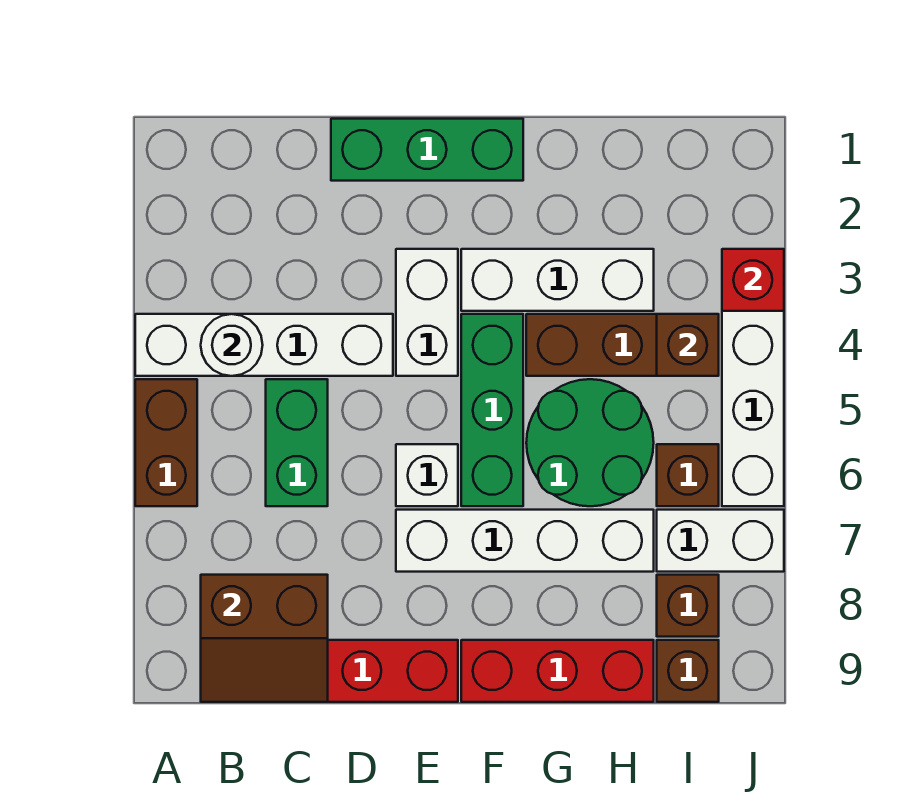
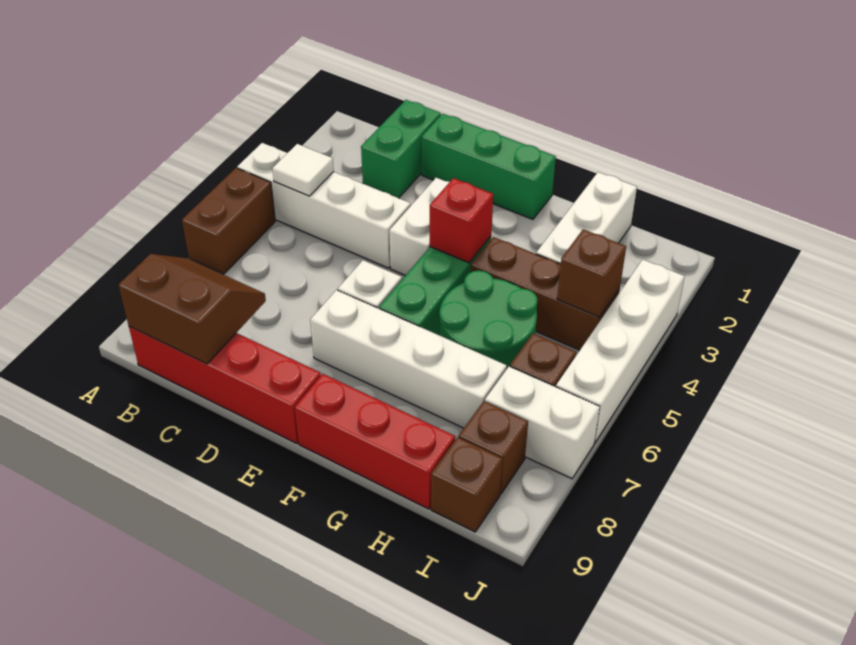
white 1x1 round brick [201,314,263,376] -> white 1x1 tile [272,144,334,196]
brown 2x2 slope [201,575,328,702] -> brown 2x2 slope turned to [119,254,266,364]
green 1x2 brick [266,379,328,506] -> green 1x2 brick moved to [361,100,441,198]
white 1x3 brick [461,249,654,311] -> white 1x3 brick turned to [536,172,637,264]
red 1x1 brick [722,249,784,311] -> red 1x1 brick moved to [430,178,493,263]

